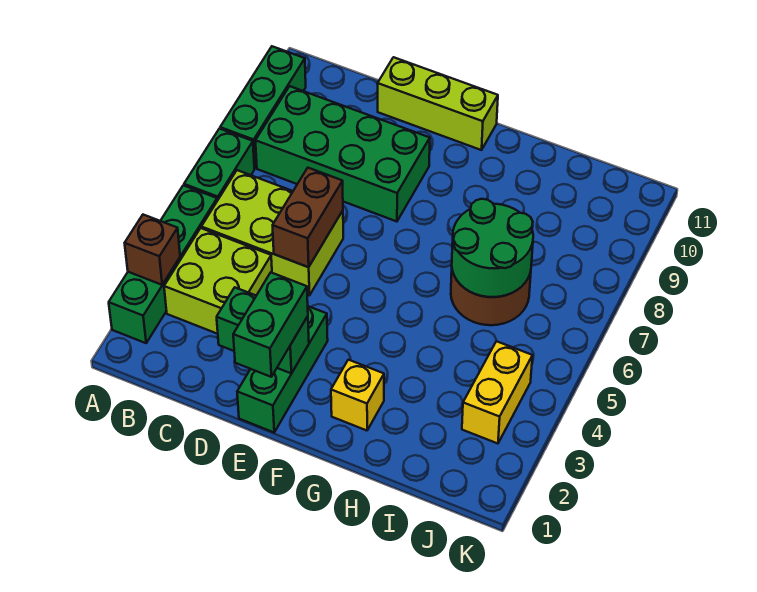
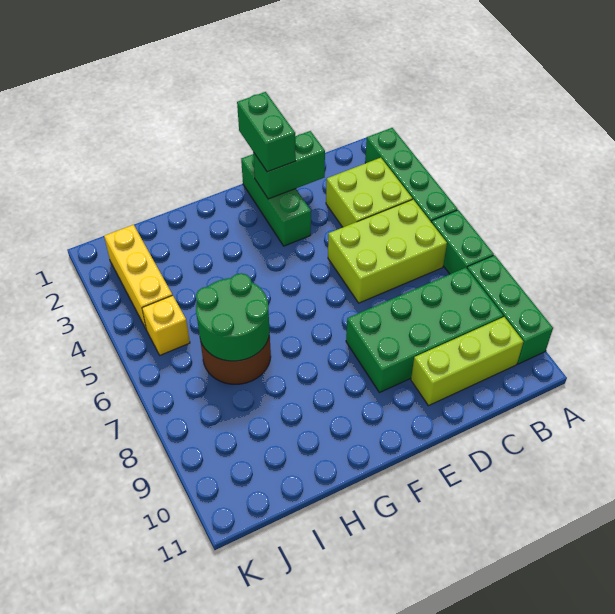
brown 1x1 brick [125,215,180,285] -> none
brown 1x2 brick [273,168,343,267] -> none
lime 1x3 brick [378,57,498,150] -> lime 1x3 brick moved to [411,317,523,406]
yellow 1x1 brick [331,360,384,430] -> yellow 1x1 brick moved to [142,295,190,355]
yellow 1x2 brick [462,341,532,444] -> yellow 1x3 brick [104,225,172,330]

